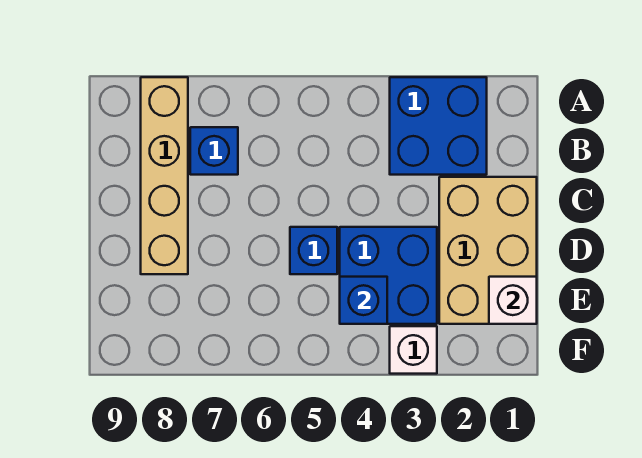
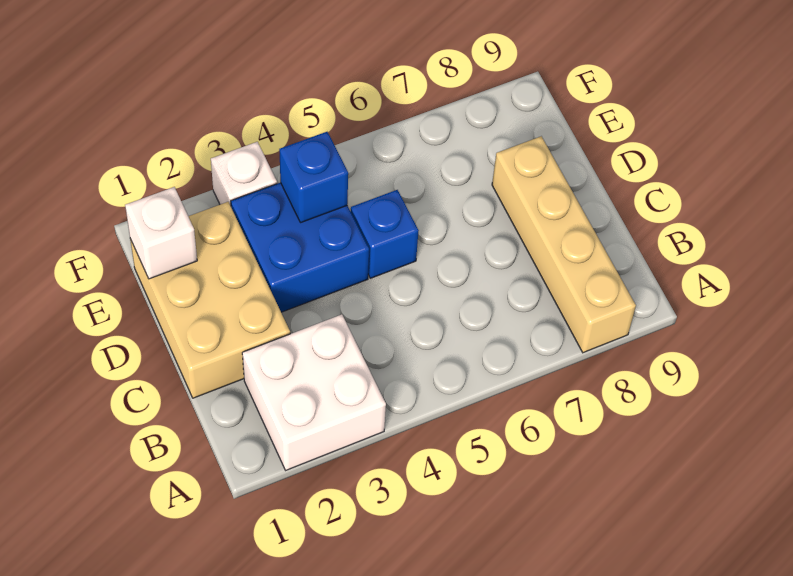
blue 2x2 brick [390,77,487,175] -> white 2x2 brick [242,314,386,470]
blue 1x1 brick [190,127,238,175] -> none

